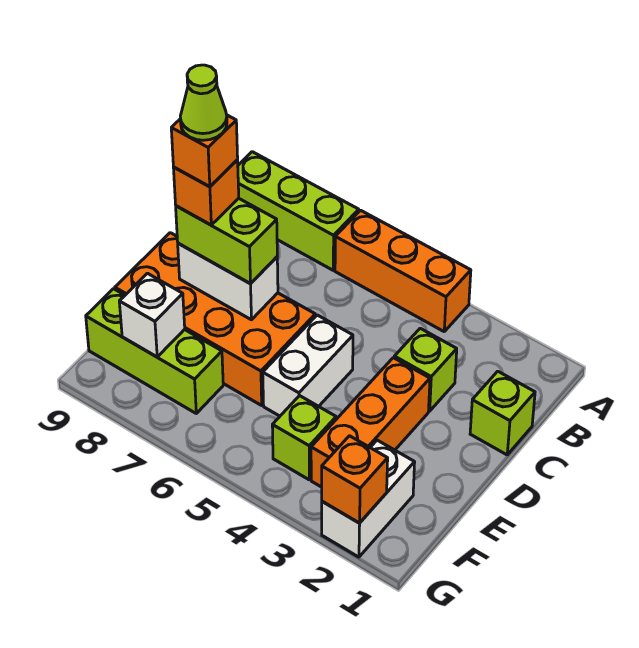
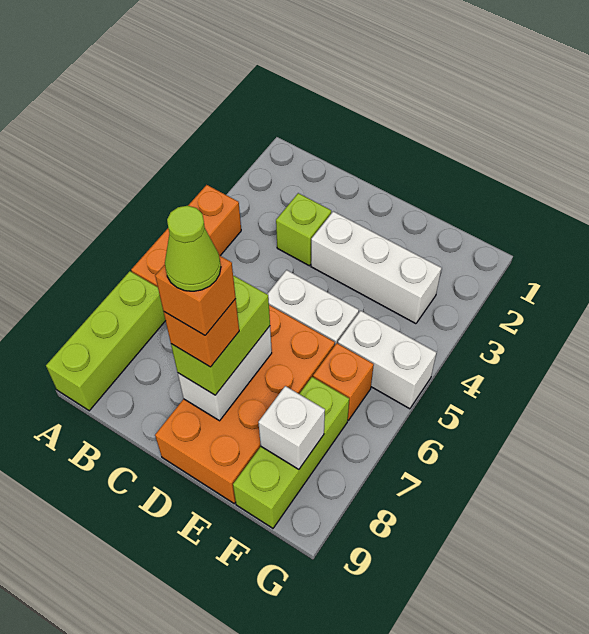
lime 1x1 brick [470,371,535,455] -> none
orange 1x3 brick [311,358,430,487] -> white 1x3 brick [311,211,441,324]
white 1x2 brick [322,440,415,557] -> white 1x2 brick moved to [338,311,437,409]
lime 1x1 brick [272,396,336,480] -> none
orange 1x1 brick [322,436,388,523] -> orange 1x1 brick moved to [313,343,374,420]

